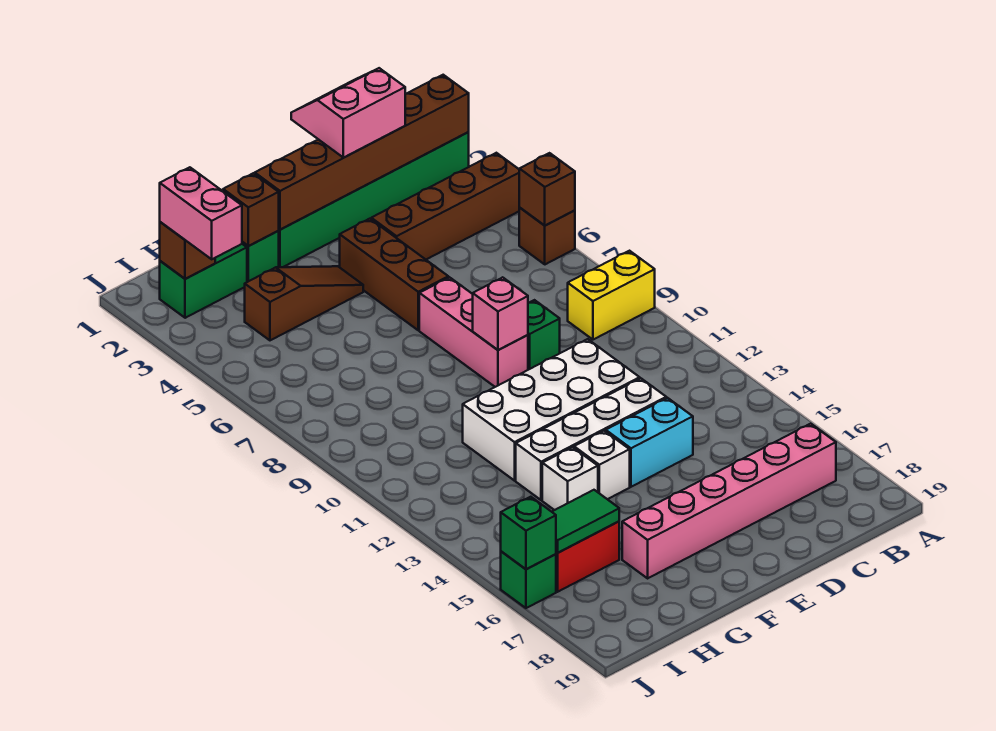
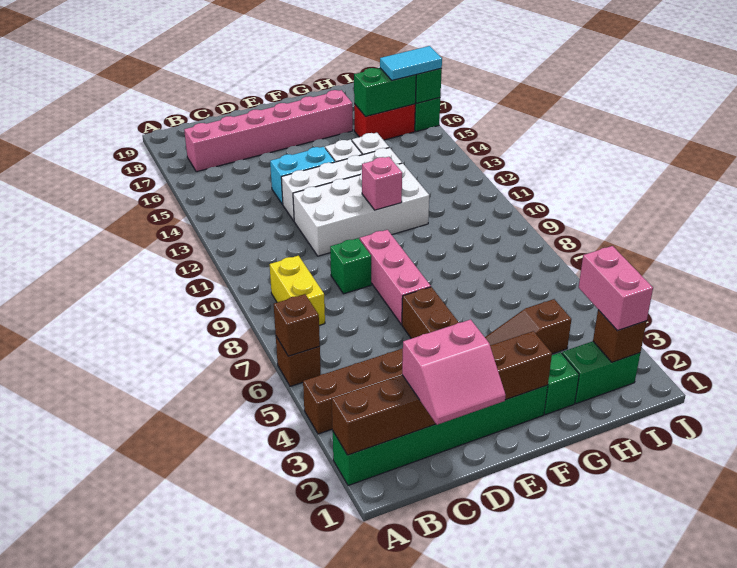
yellow 1x2 brick [568,251,655,340] -> yellow 1x2 brick turned to [270,256,325,325]
pink 1x1 brick [473,277,528,350] -> pink 1x1 brick moved to [362,157,402,210]
brown 1x1 brick [223,173,279,246] -> none
green 1x2 tile [552,490,619,553] -> green 1x2 brick [354,68,416,117]
none -> cyan 1x2 tile [380,46,442,80]

